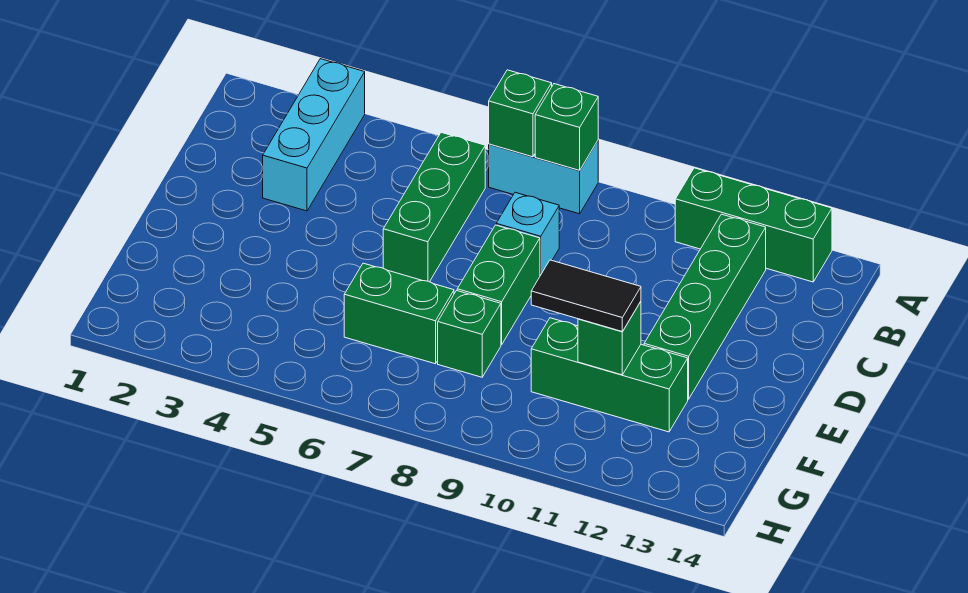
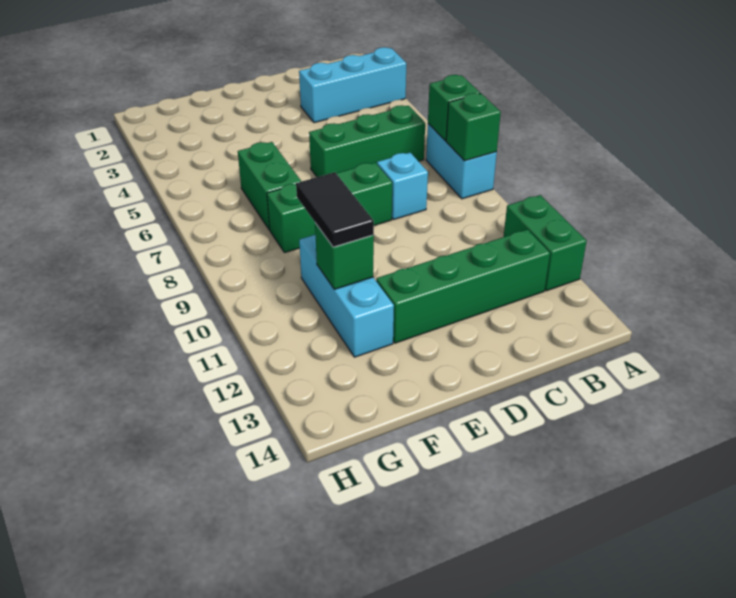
green 1x3 brick [675,168,832,282] -> green 1x2 brick [504,195,587,291]
green 1x3 brick [531,318,688,432] -> cyan 1x3 brick [299,235,394,357]

